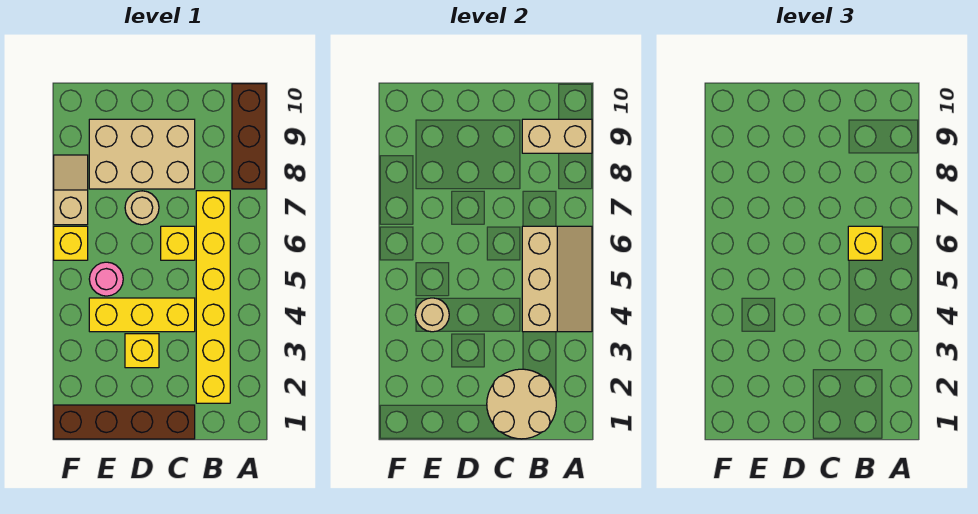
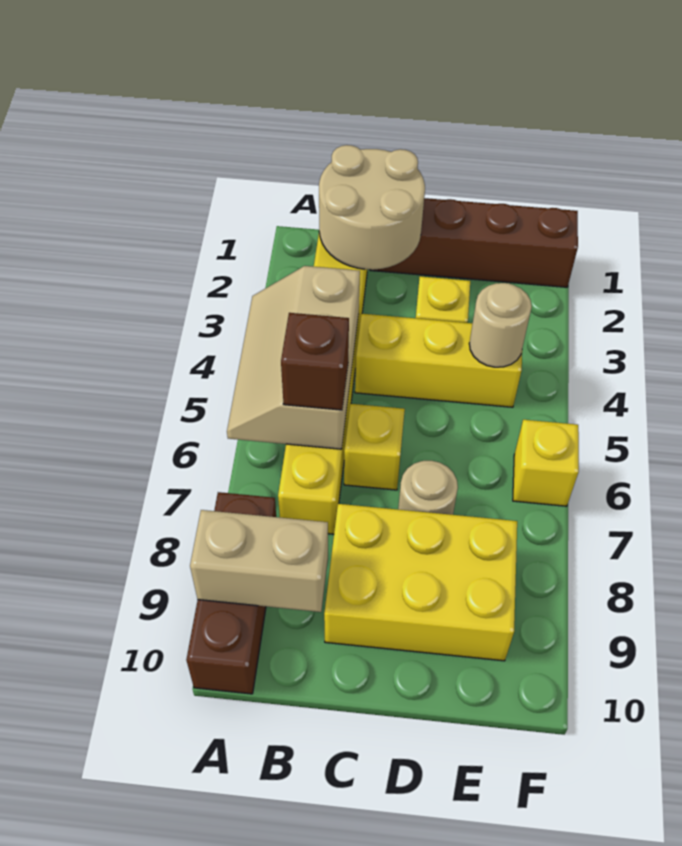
yellow 1x1 brick [848,226,882,260] -> brown 1x1 brick [281,313,349,410]
tan 2x3 brick [89,119,195,189] -> yellow 2x3 brick [324,504,517,661]
pink 1x1 round brick [89,262,123,296] -> none
tan 1x2 slope [54,155,88,225] -> none

